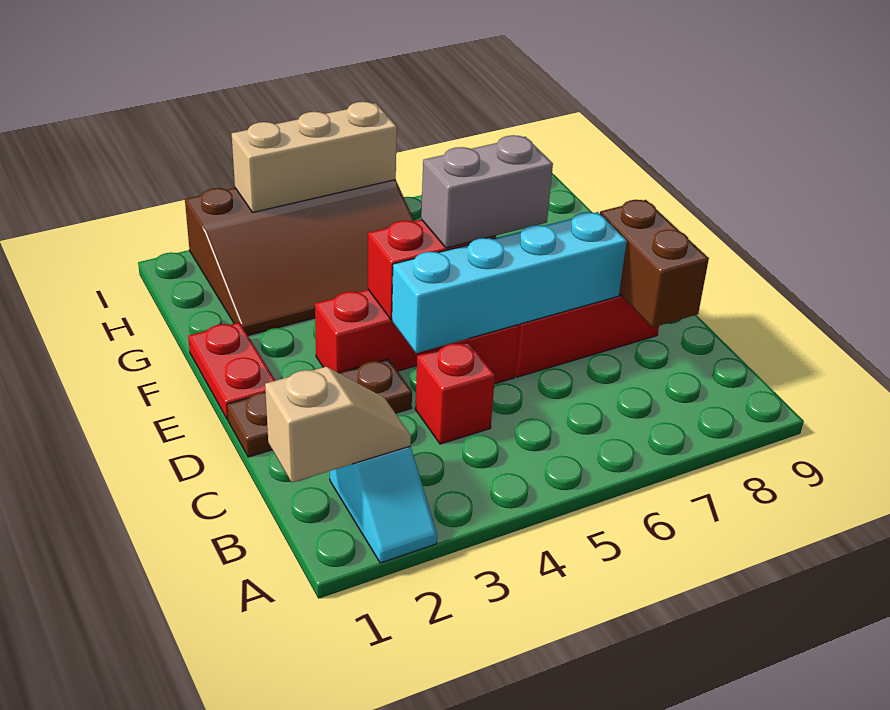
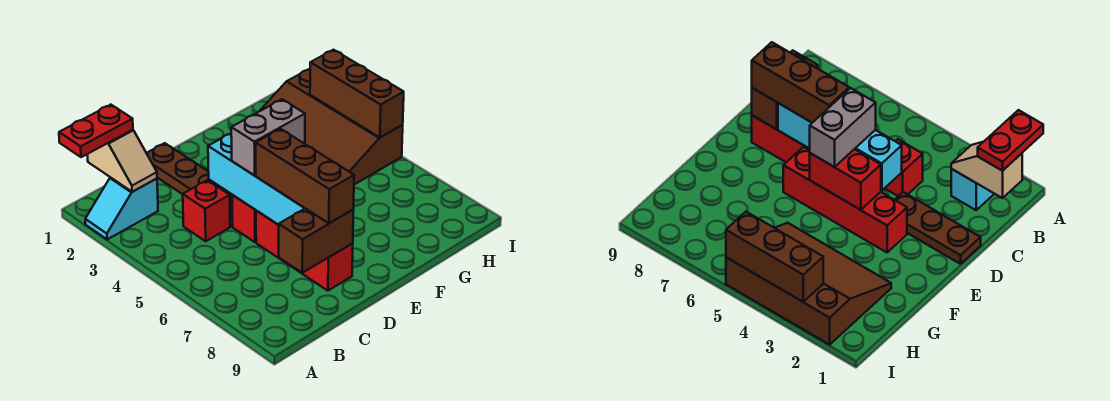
none -> brown 1x3 brick [256,129,354,223]
red 1x2 plate [188,322,275,420] -> red 1x2 plate moved to [59,105,133,157]
grey 1x2 brick [421,135,553,248] -> grey 1x2 brick turned to [231,99,305,176]
tan 1x3 brick [232,102,397,213] -> brown 1x3 brick [310,50,404,137]

